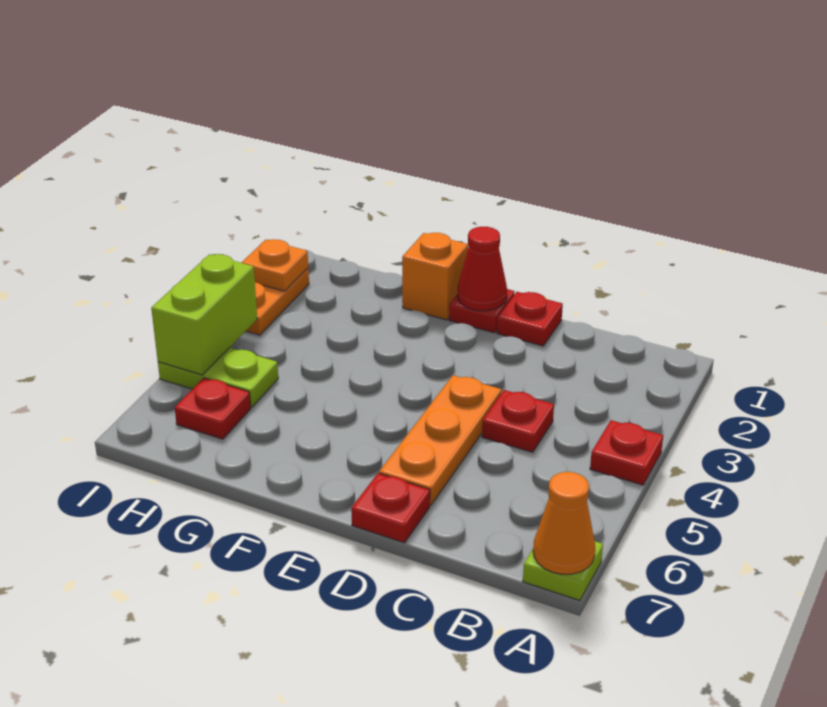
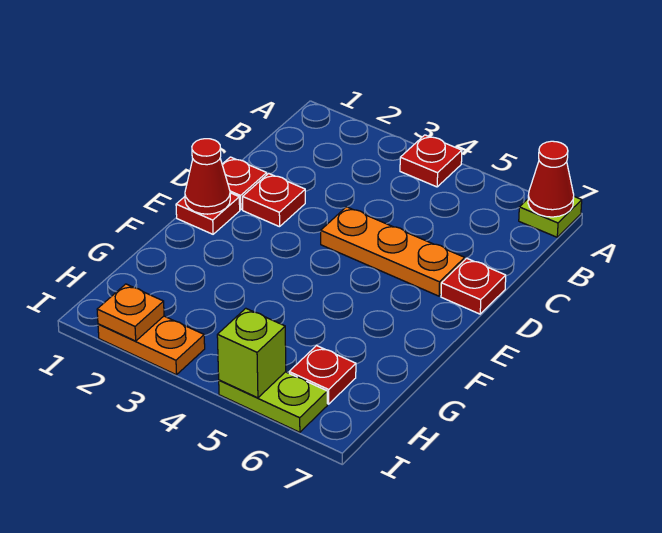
orange 1x1 cone [533,472,595,574] -> red 1x1 cone [528,141,574,217]
red 1x1 plate [482,390,554,452] -> red 1x1 plate moved to [243,173,305,227]
orange 1x1 brick [402,233,468,320] -> none
lime 1x2 plate [158,348,278,407] -> lime 1x2 plate turned to [219,372,327,432]
lime 1x2 brick [151,254,257,375] -> lime 1x1 brick [217,308,286,398]

